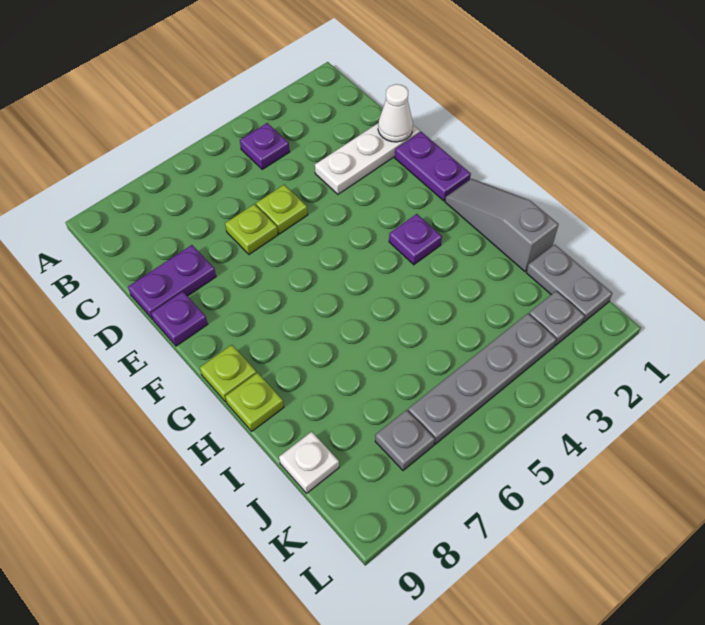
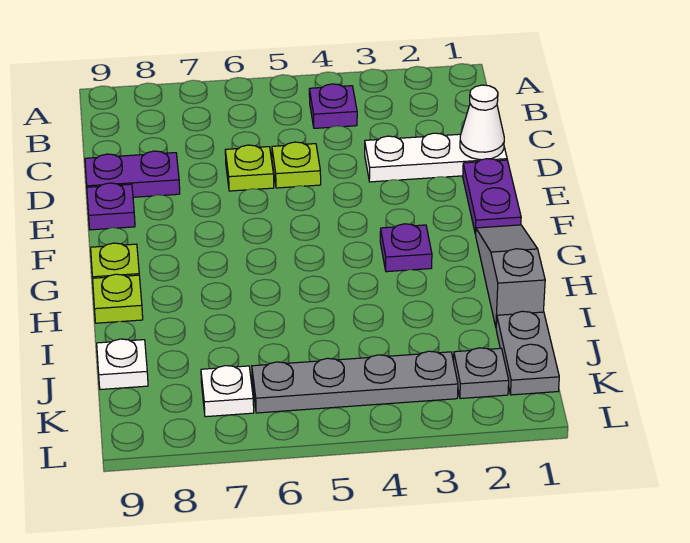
grey 1x1 plate [375,410,435,470] -> white 1x1 plate [201,366,254,417]

